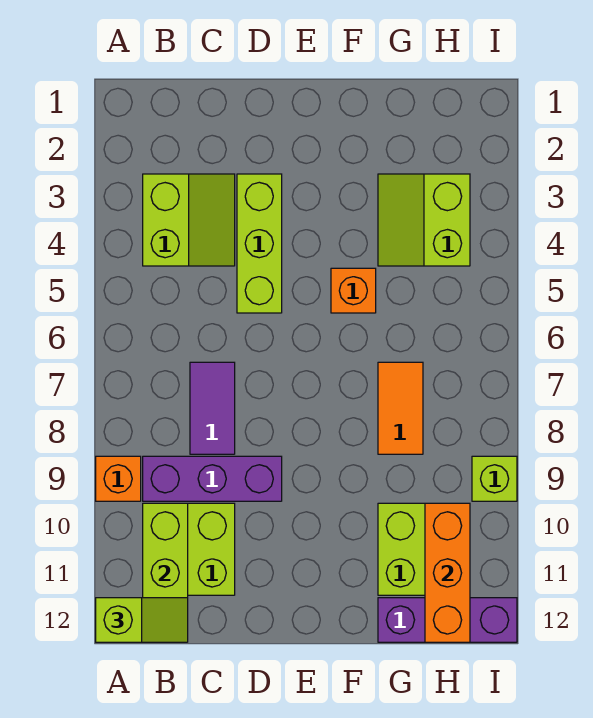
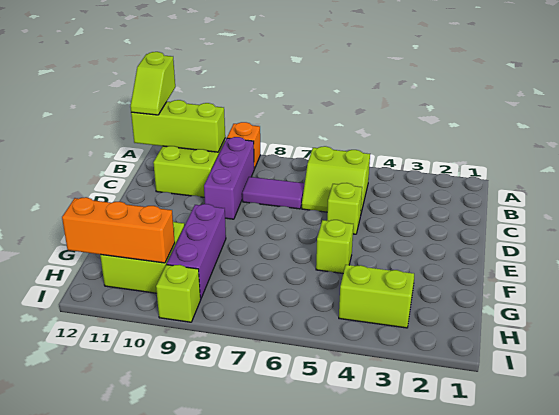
lime 2x2 slope [143,174,235,266] -> lime 2x2 slope moved to [302,146,370,212]
lime 1x3 brick [237,174,282,313] -> lime 1x1 brick [327,183,362,234]
orange 1x1 brick [331,268,376,313] -> lime 1x1 brick [316,220,353,273]
orange 1x2 tile [378,362,423,454] -> none
purple 1x3 brick [378,598,517,642] -> purple 1x3 brick moved to [167,204,226,299]

